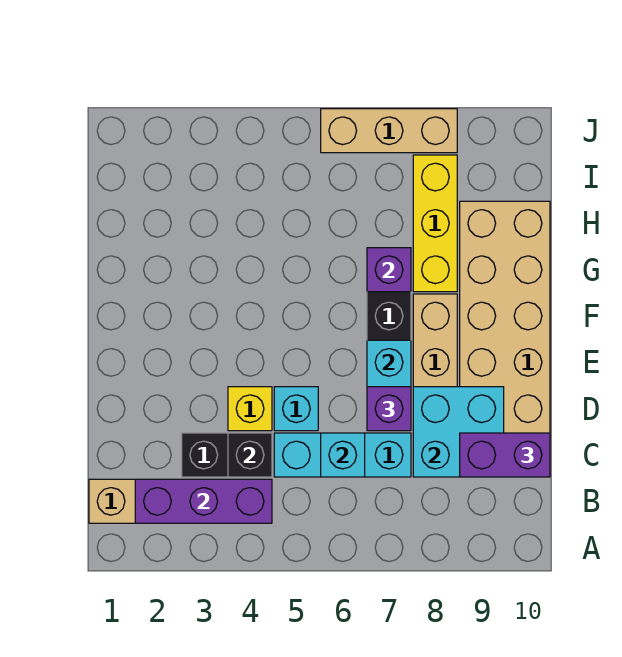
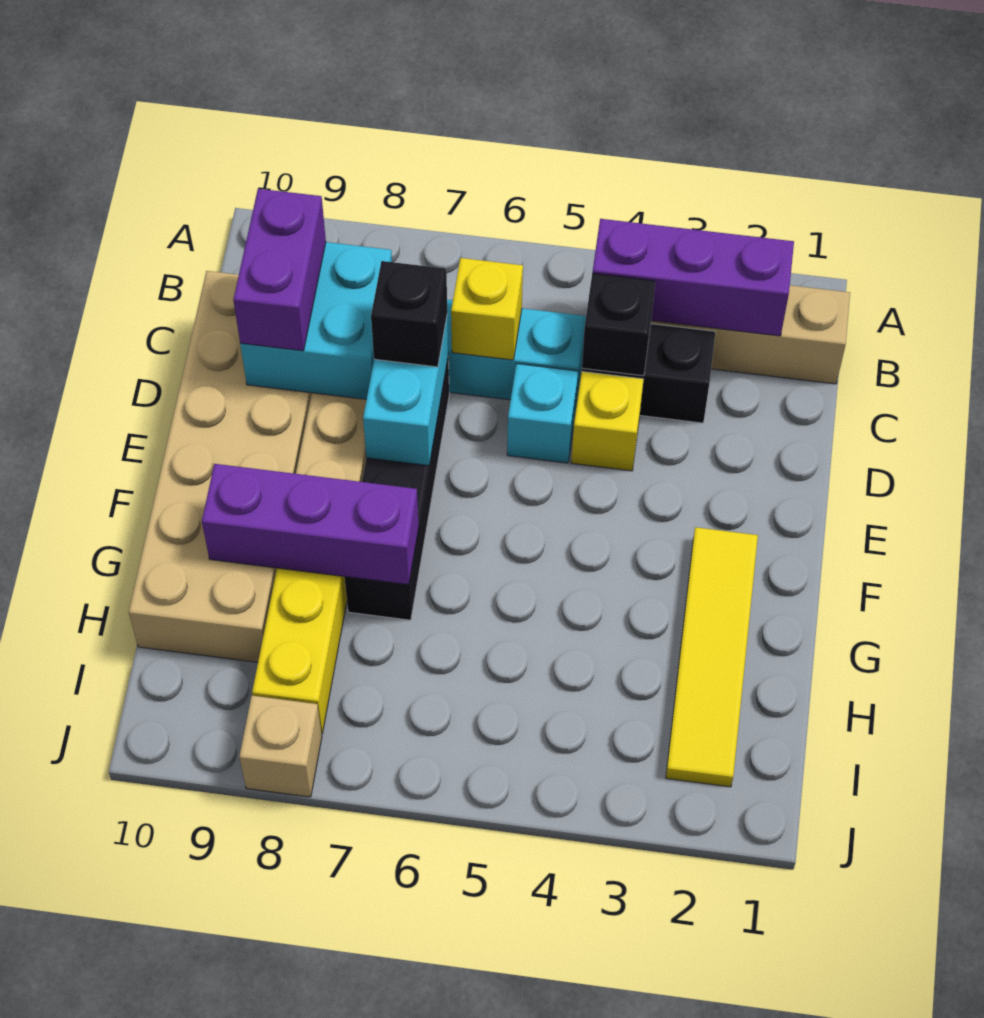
cyan 1x1 brick [321,433,365,477] -> yellow 1x1 brick [451,258,523,360]
purple 1x2 brick [460,433,550,477] -> purple 1x2 brick turned to [233,189,326,351]
purple 1x1 brick [367,387,411,431] -> black 1x1 brick [371,261,447,367]
none -> yellow 1x4 tile [666,527,758,787]
purple 1x1 brick [367,248,411,292] -> purple 1x3 brick [202,464,419,585]
tan 1x3 brick [321,109,457,153] -> tan 1x1 brick [239,696,322,797]

